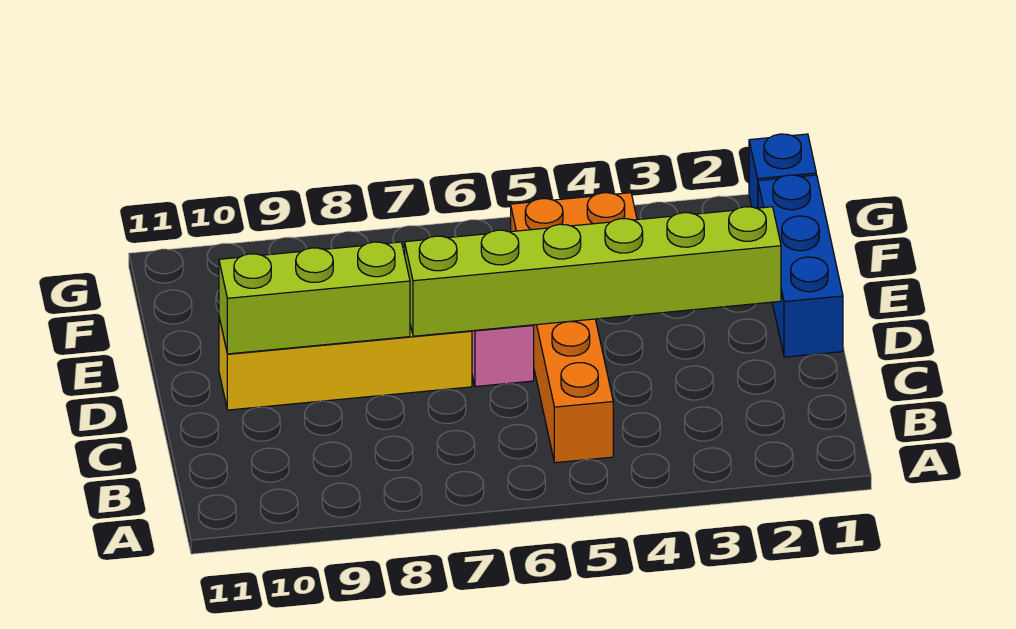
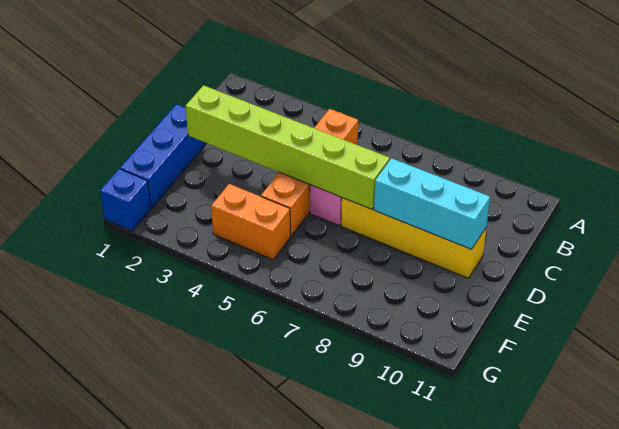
lime 1x3 brick [219,242,410,354] -> cyan 1x3 brick [374,158,490,249]

